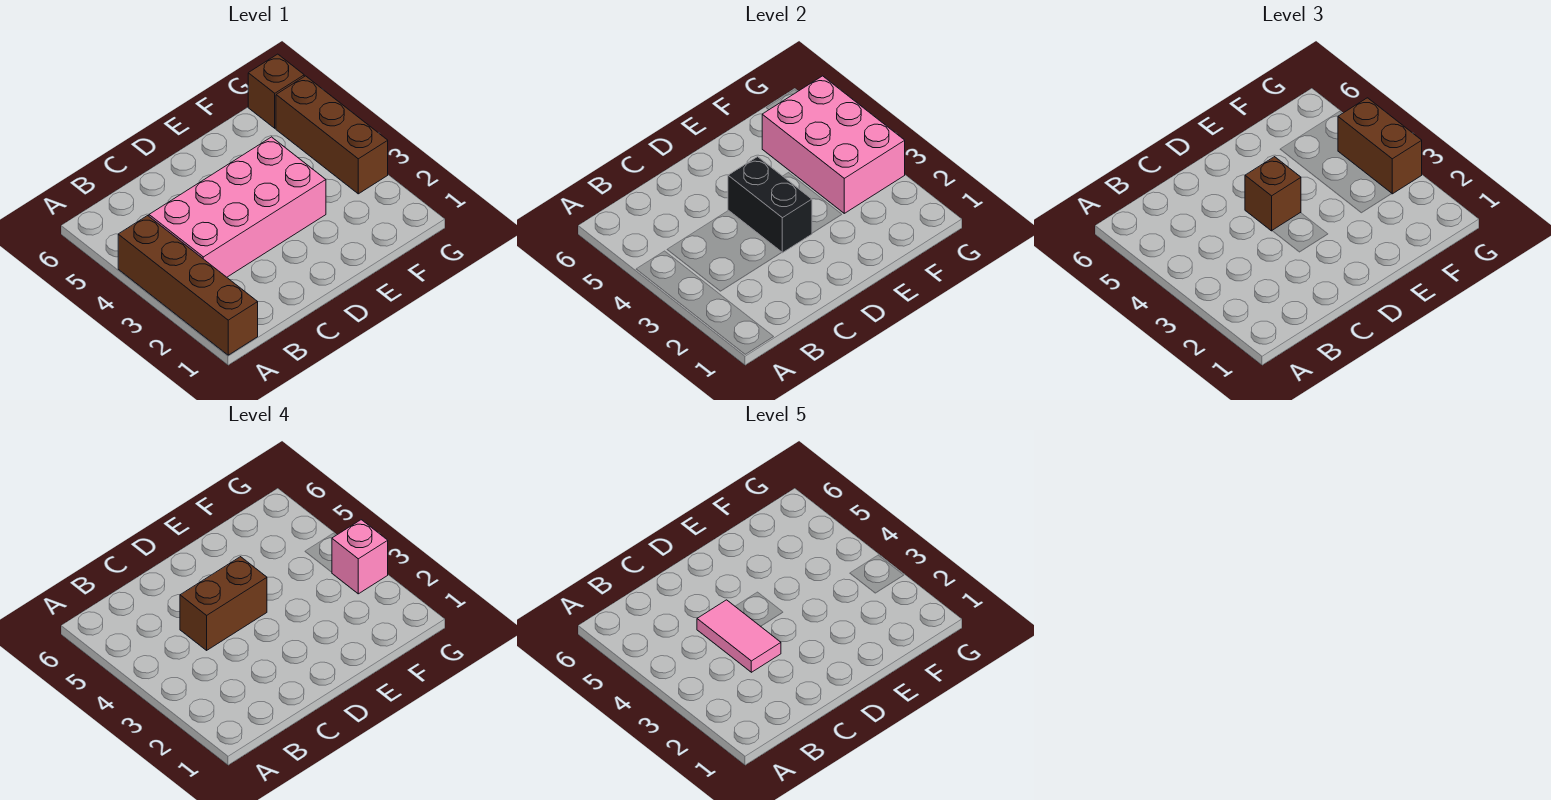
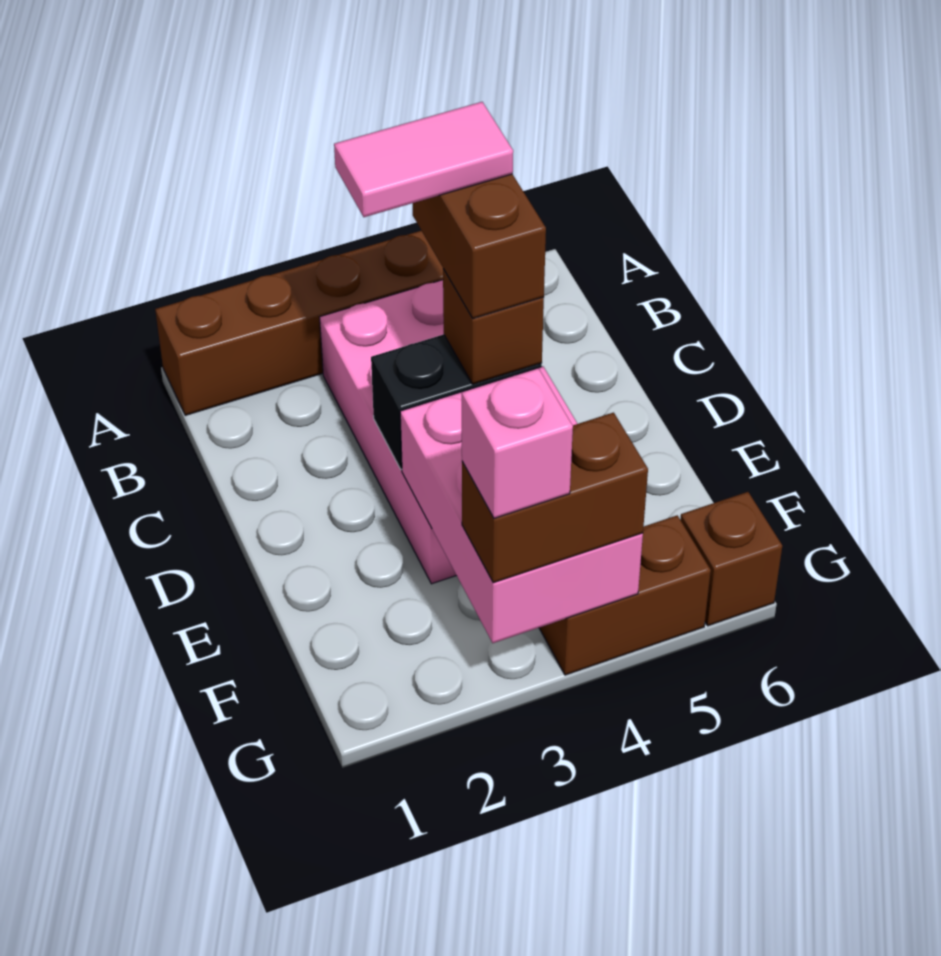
pink 2x3 brick [762,76,905,213] -> pink 2x3 brick turned to [400,366,643,643]
brown 1x3 brick [276,76,388,194] -> brown 1x2 brick [539,515,711,675]

